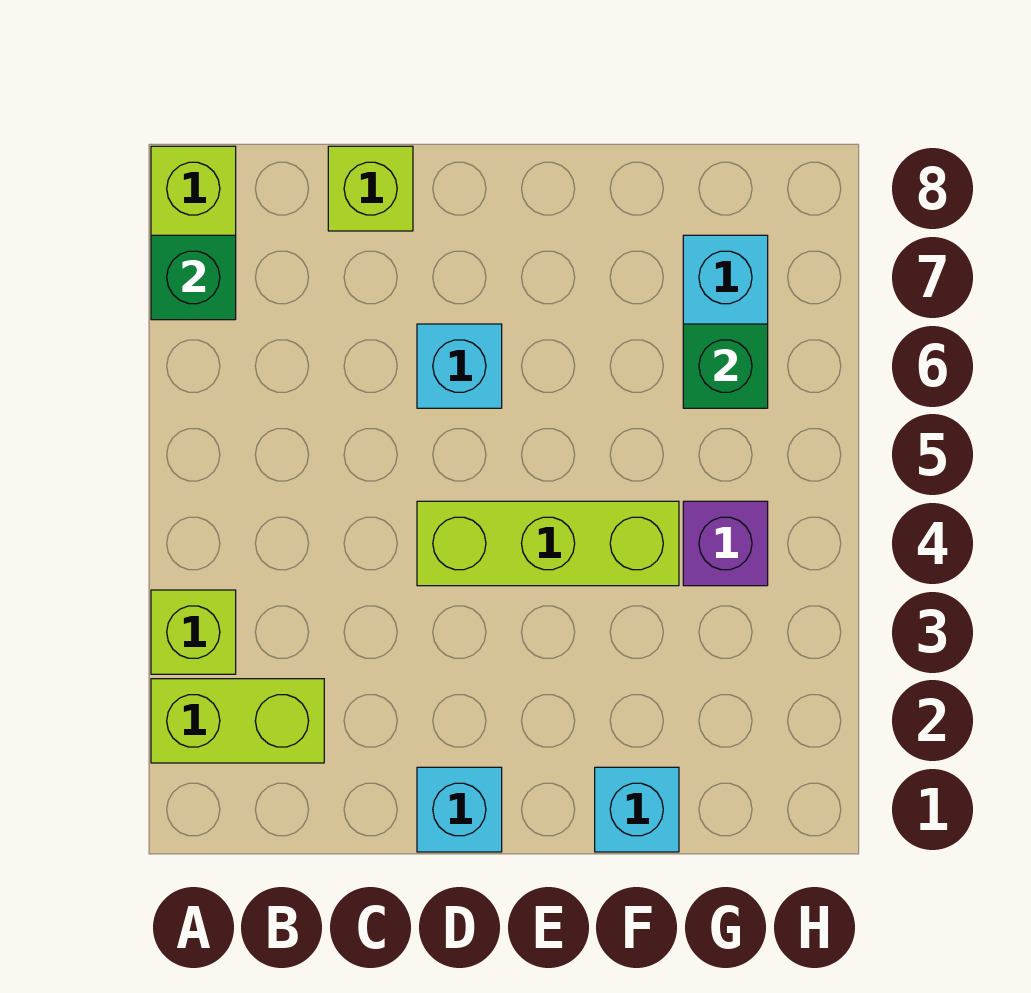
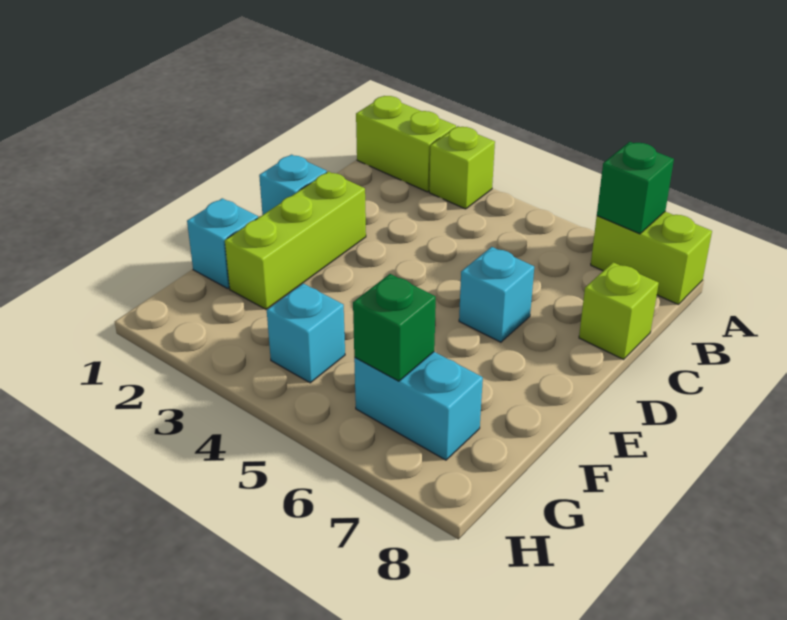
lime 1x2 brick [151,679,324,763] -> lime 1x2 brick turned to [356,96,456,192]
lime 1x3 brick [417,501,679,586] -> lime 1x3 brick moved to [225,172,366,309]
purple 1x1 brick [683,501,768,586] -> cyan 1x1 brick [267,284,345,383]

